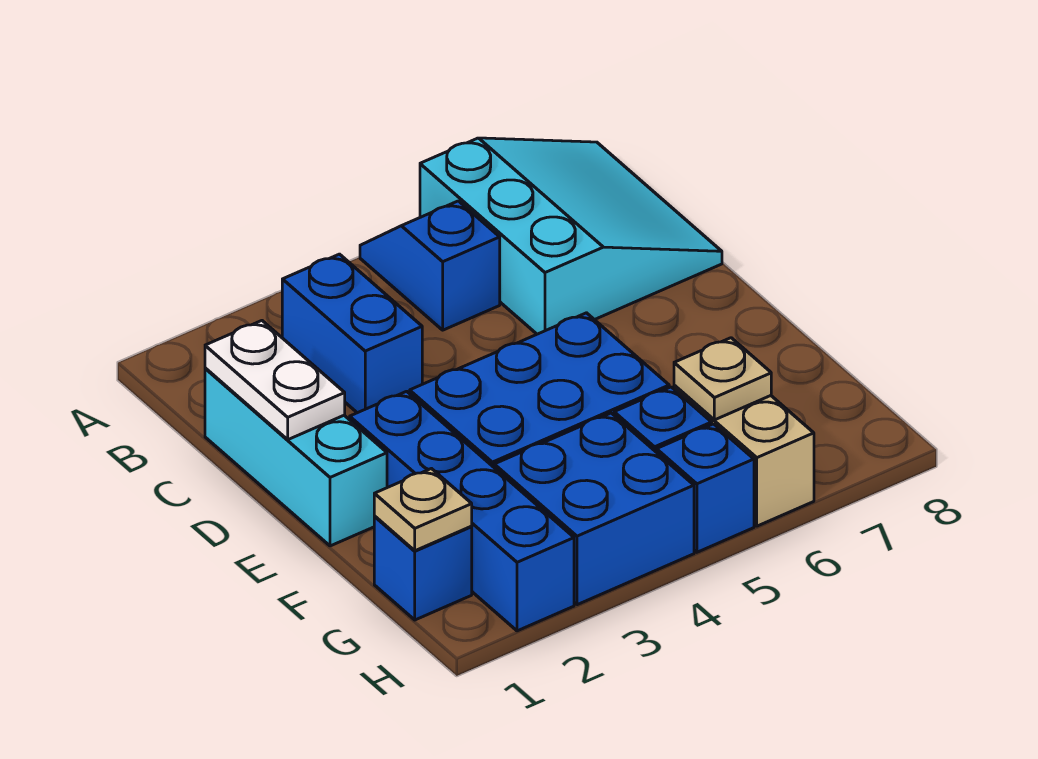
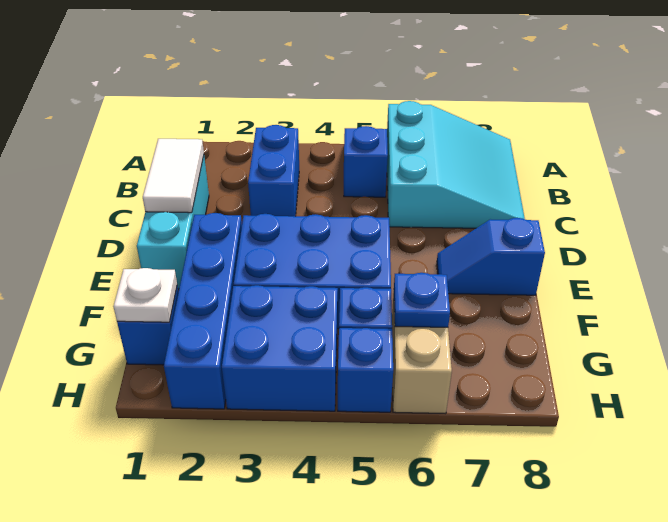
white 1x2 plate [205,321,345,440] -> white 1x2 tile [143,139,204,213]
none -> blue 1x2 slope [437,218,545,295]
tan 1x1 plate [374,469,472,551] -> white 1x1 plate [113,268,177,322]
tan 1x1 plate [674,338,771,420] -> blue 1x1 plate [394,273,450,327]

